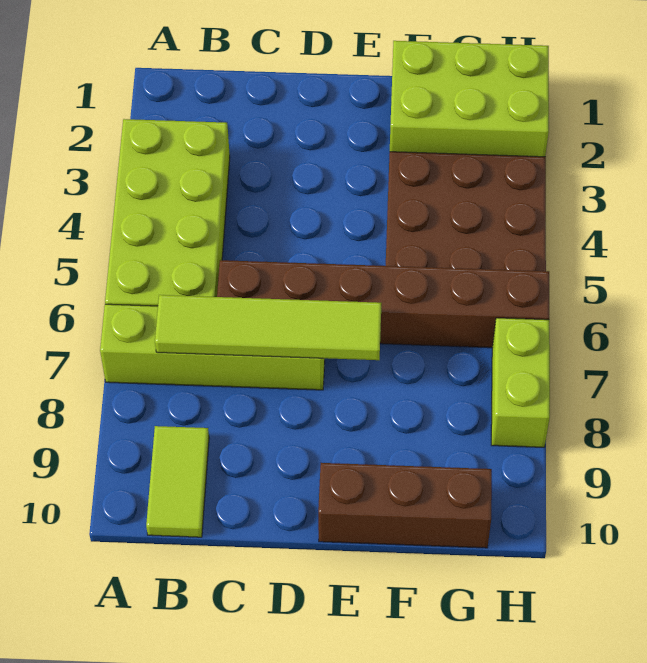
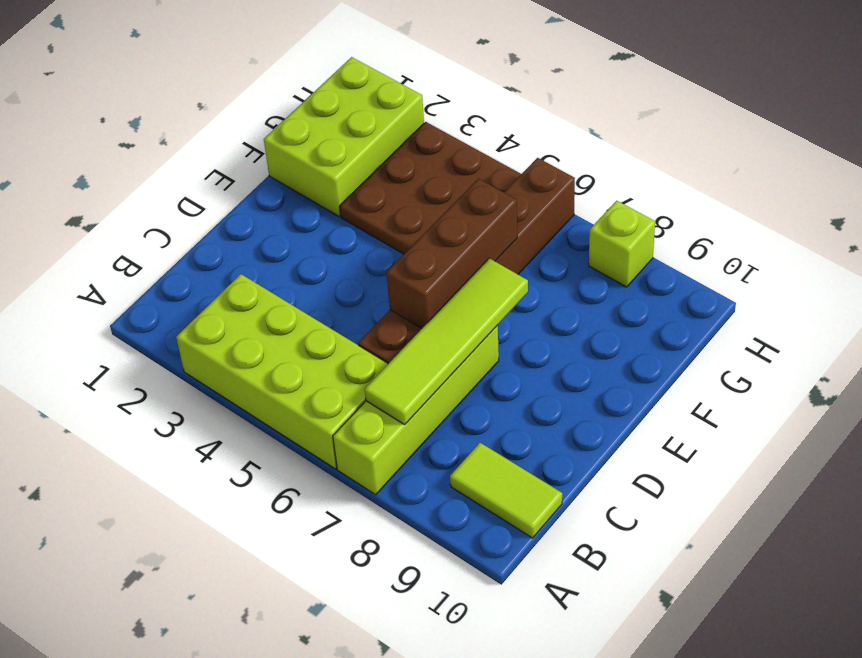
brown 1x3 brick [318,463,492,548] -> brown 1x3 brick moved to [386,179,517,328]
lime 1x2 brick [491,318,550,447] -> lime 1x1 brick [589,201,655,287]

